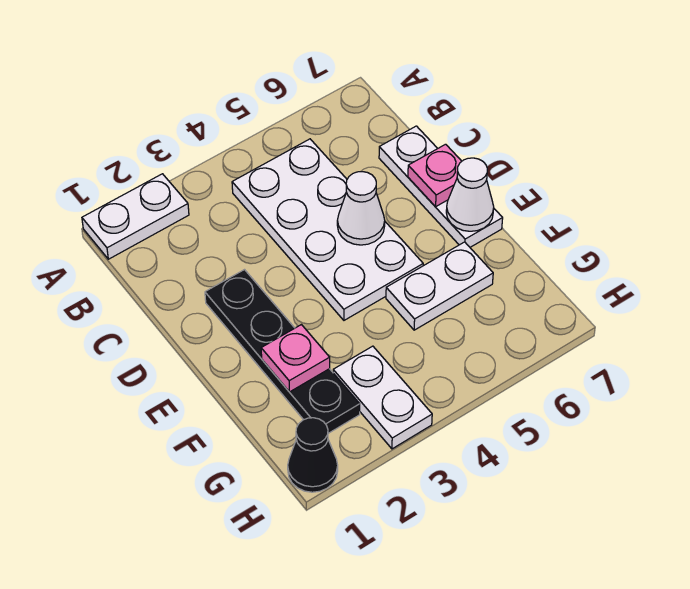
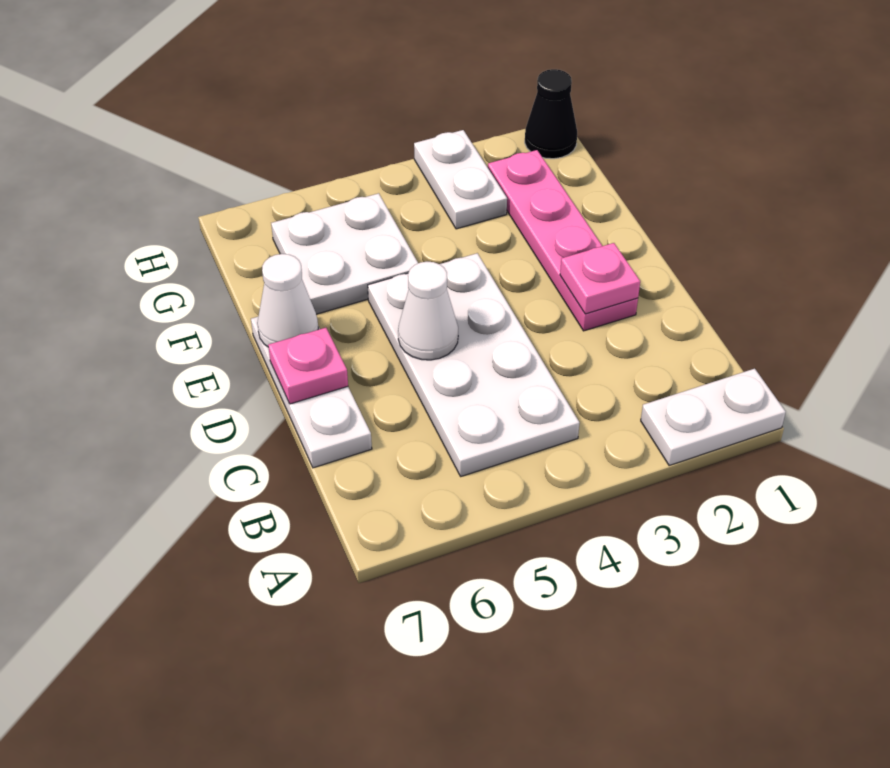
black 1x4 plate [205,270,360,433] -> pink 1x4 plate [488,150,638,331]
pink 1x1 plate [261,325,330,392] -> pink 1x1 plate moved to [560,243,640,314]
white 1x2 plate [386,242,493,330] -> white 2x2 plate [271,193,418,314]

